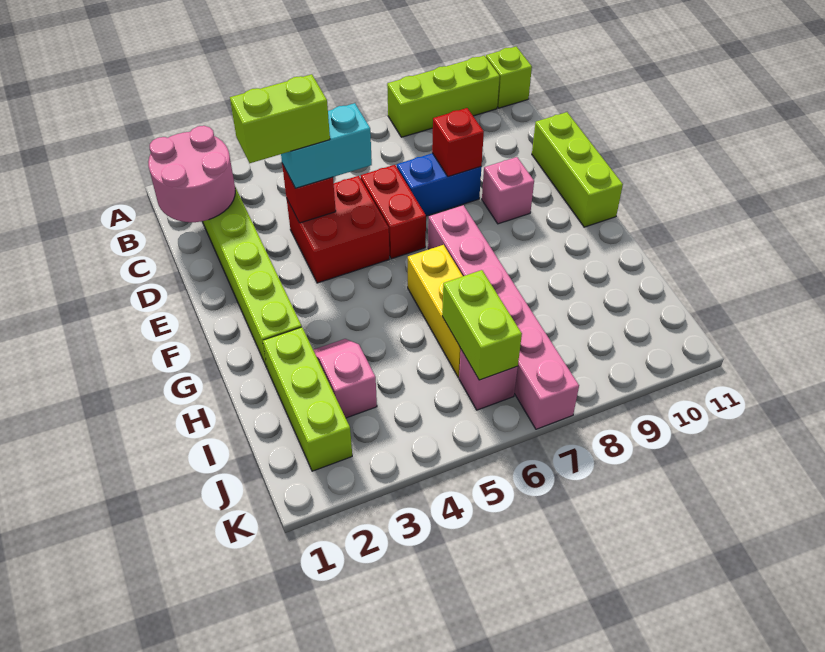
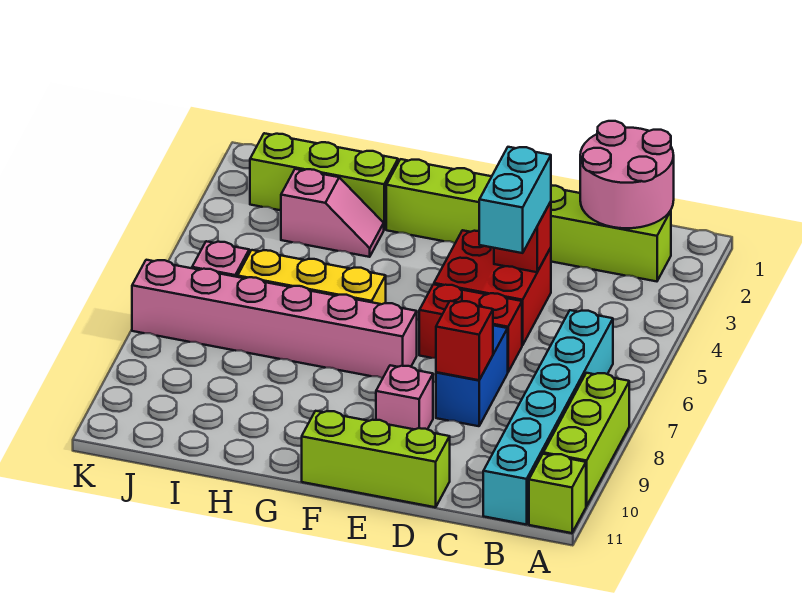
none -> cyan 1x6 brick [483,310,613,525]
lime 1x2 brick [230,74,330,163] -> none
lime 1x2 brick [442,270,522,380] -> none

